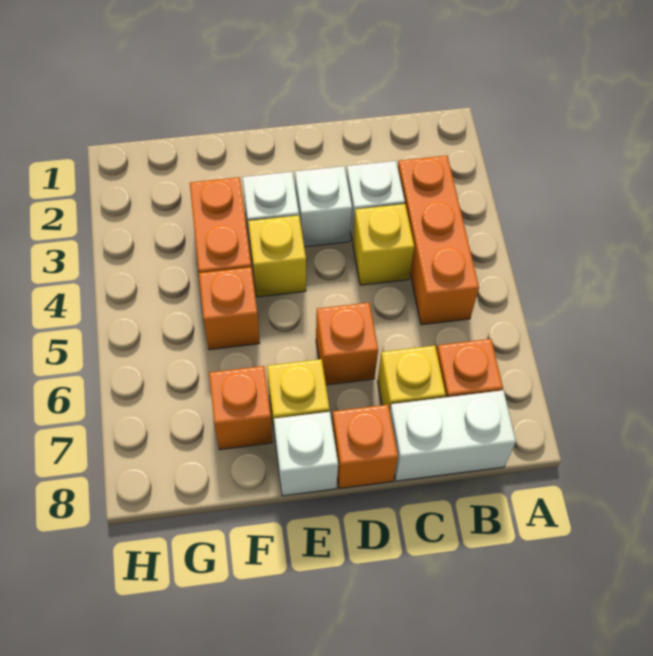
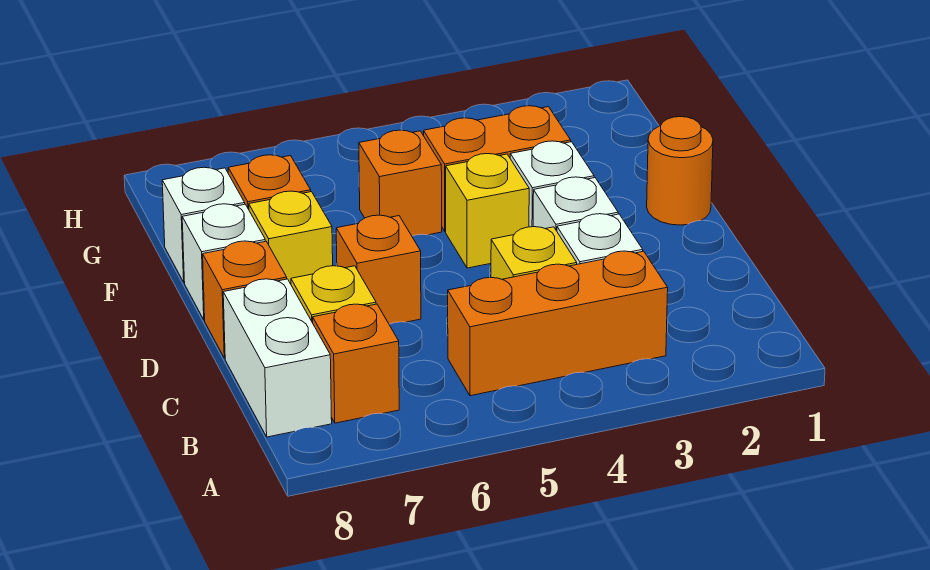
none -> orange 1x1 round brick [647,117,713,225]
none -> white 1x1 brick [162,167,245,282]

